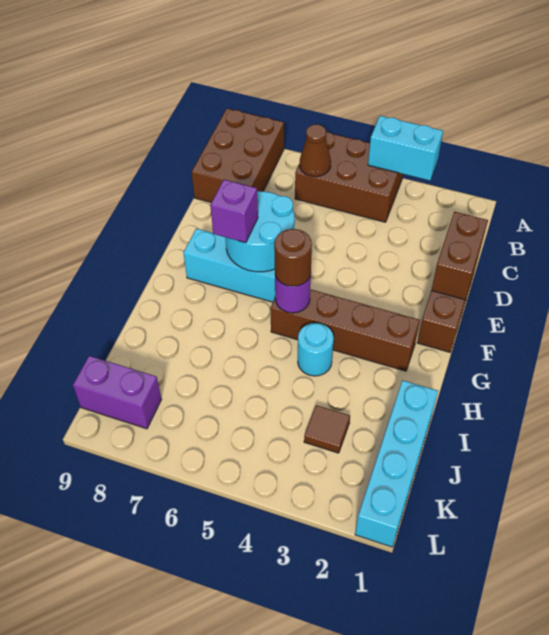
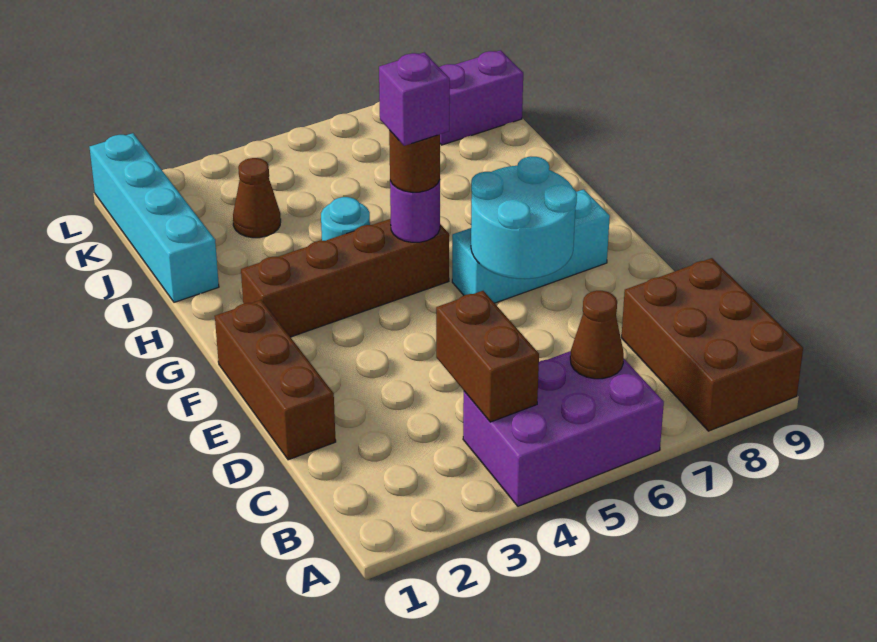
cyan 1x2 brick [368,116,443,181] -> none
brown 2x3 brick [295,132,403,222] -> purple 2x3 brick [463,351,664,506]
brown 1x2 brick [432,212,488,300] -> brown 1x2 brick moved to [436,291,539,422]
purple 1x1 brick [210,180,258,243] -> purple 1x1 brick moved to [379,52,450,146]
brown 1x1 tile [304,405,350,453] -> brown 1x1 cone [233,158,281,238]

